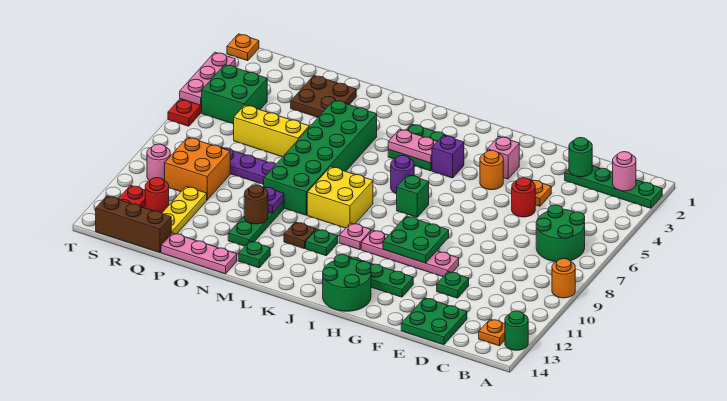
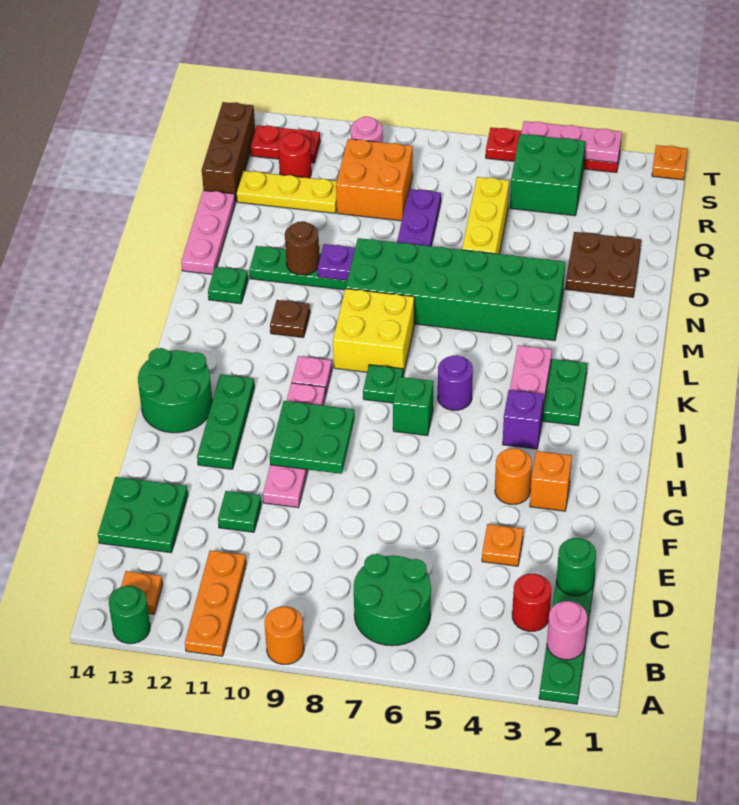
none -> orange 1x3 plate [185,550,246,656]
red 1x1 round brick [512,178,535,217] -> red 1x1 round brick moved to [512,574,551,631]
pink 1x1 brick [487,137,519,179] -> orange 1x1 brick [530,451,572,511]
green 1x1 plate [306,229,338,256] -> green 1x1 plate moved to [363,365,403,403]

